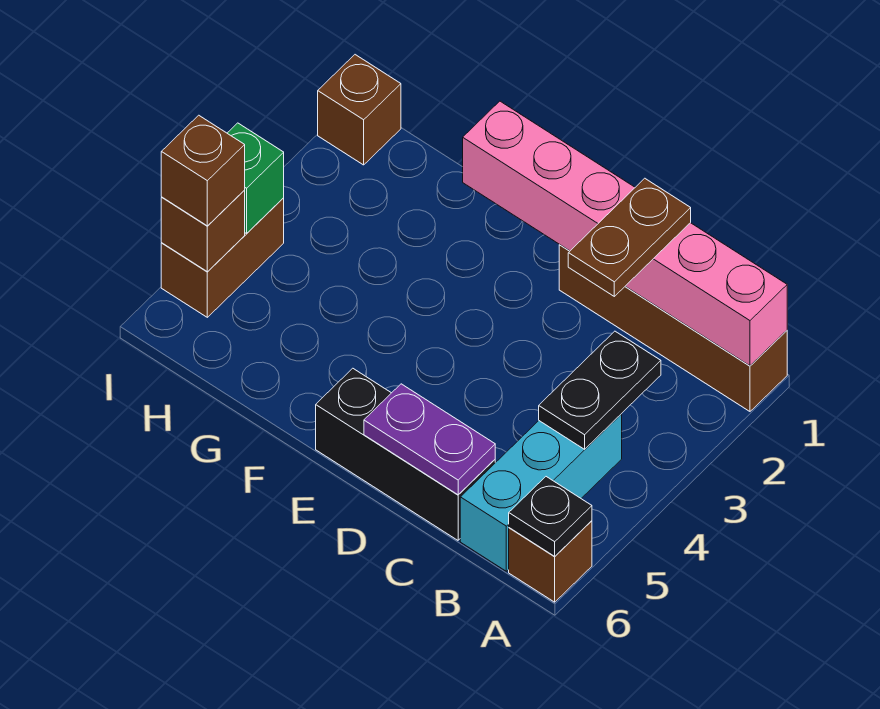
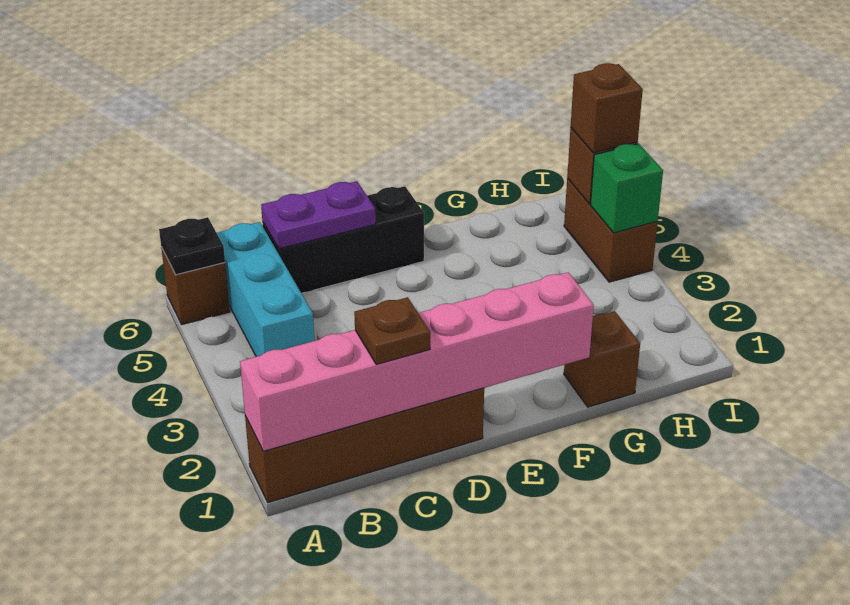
black 1x2 plate [539,331,661,449] -> none
brown 1x2 plate [568,178,691,296] -> brown 1x1 plate [354,297,430,365]
brown 1x1 brick [318,55,401,165] -> brown 1x1 brick moved to [564,311,640,407]

